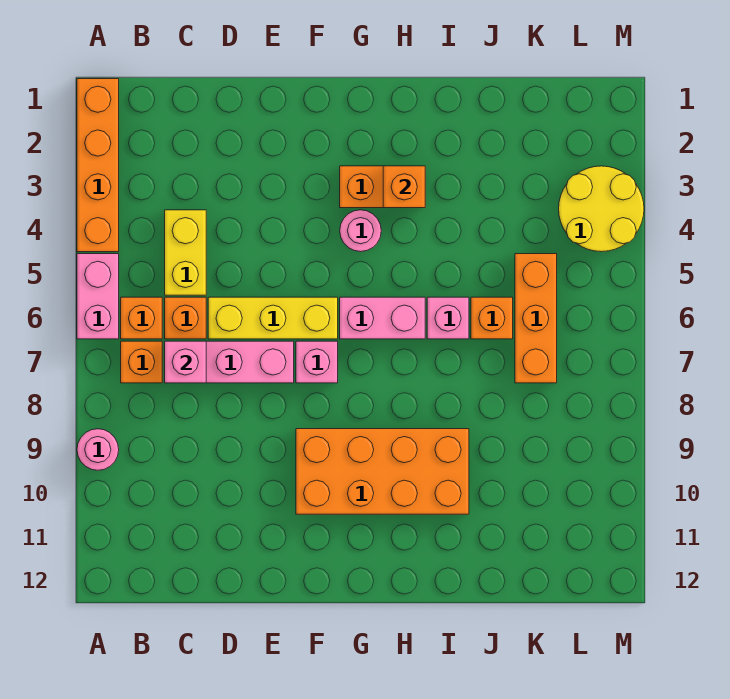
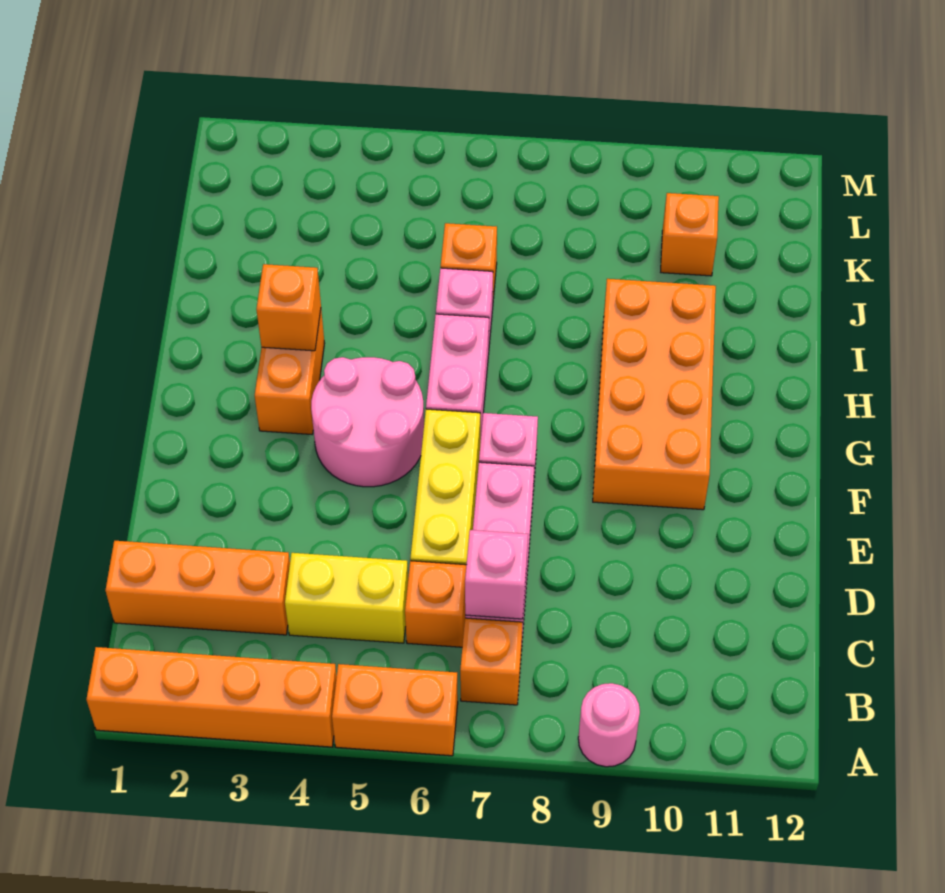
pink 1x2 brick [77,254,119,339] -> orange 1x2 brick [332,664,458,756]
orange 1x1 brick [121,297,162,339] -> orange 1x1 brick moved to [661,193,719,276]
pink 1x1 round brick [340,210,381,252] -> pink 2x2 round brick [311,357,424,487]
orange 1x3 brick [515,254,557,383] -> orange 1x3 brick moved to [105,541,290,635]
yellow 2x2 round brick [559,166,644,252] -> none

